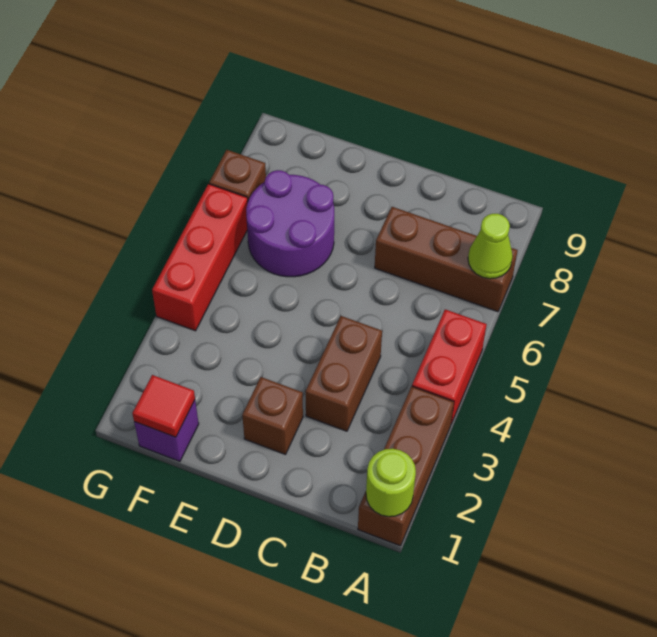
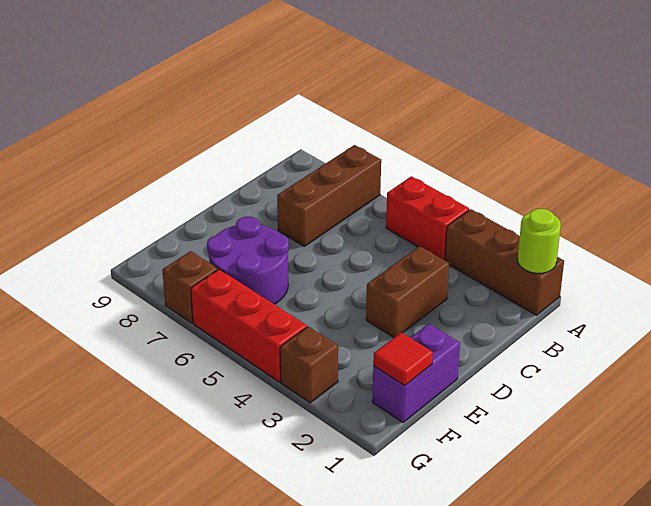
lime 1x1 cone [468,214,513,279] -> none
brown 1x2 brick [306,316,382,431] -> brown 1x2 brick turned to [366,246,449,337]
brown 1x1 brick [242,377,303,455] -> brown 1x1 brick moved to [280,326,338,403]
purple 1x1 brick [134,400,199,461] -> purple 1x2 brick [372,324,460,422]

